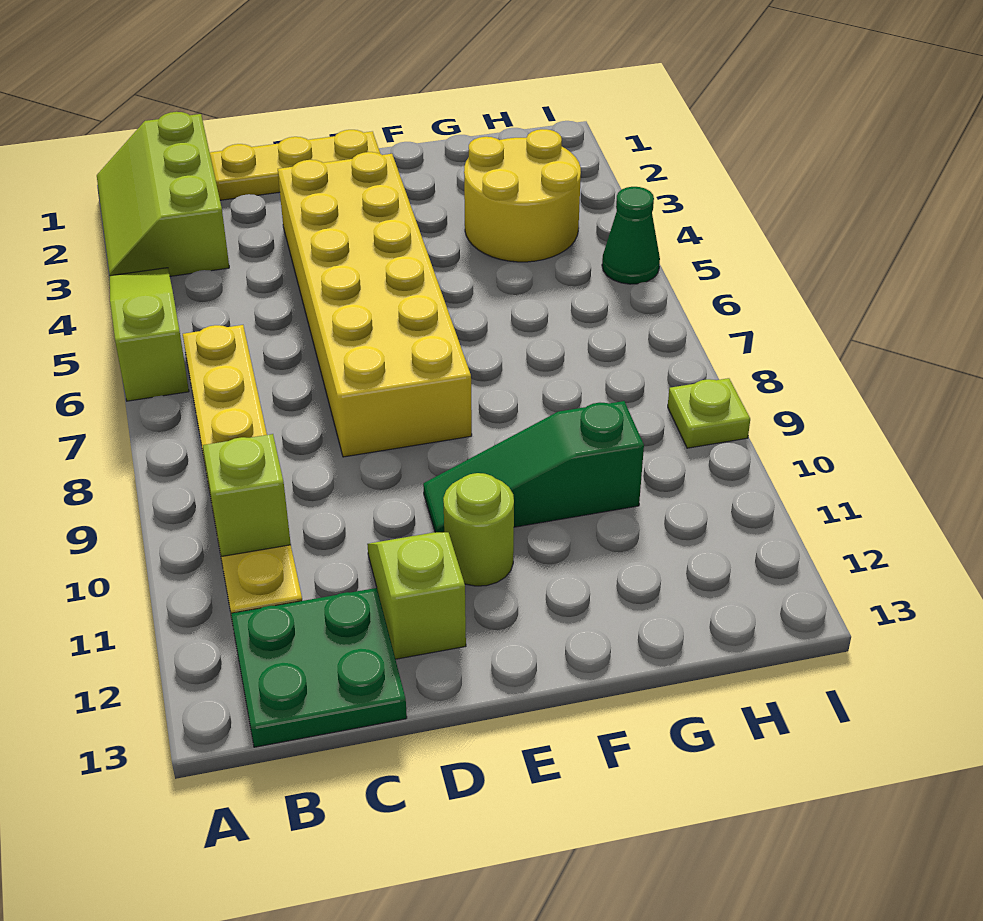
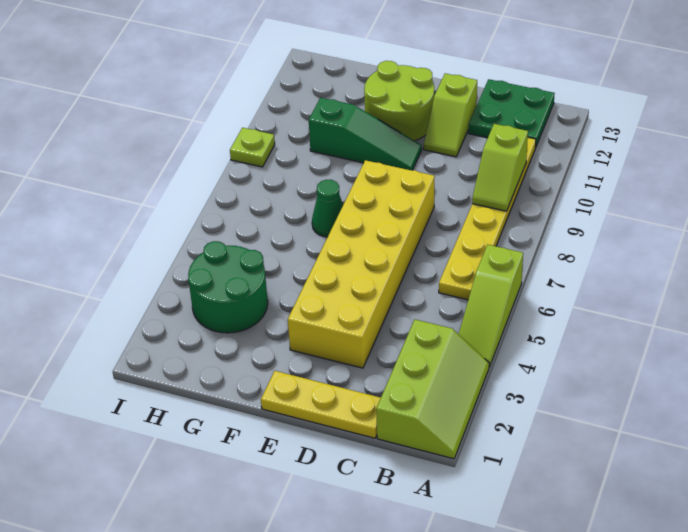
lime 1x1 round brick [443,473,514,586] -> lime 2x2 round brick [364,61,434,141]
yellow 2x2 round brick [464,129,581,262] -> green 2x2 round brick [188,241,268,333]
green 1x1 cone [602,187,660,284] -> green 1x1 cone moved to [312,180,343,237]

